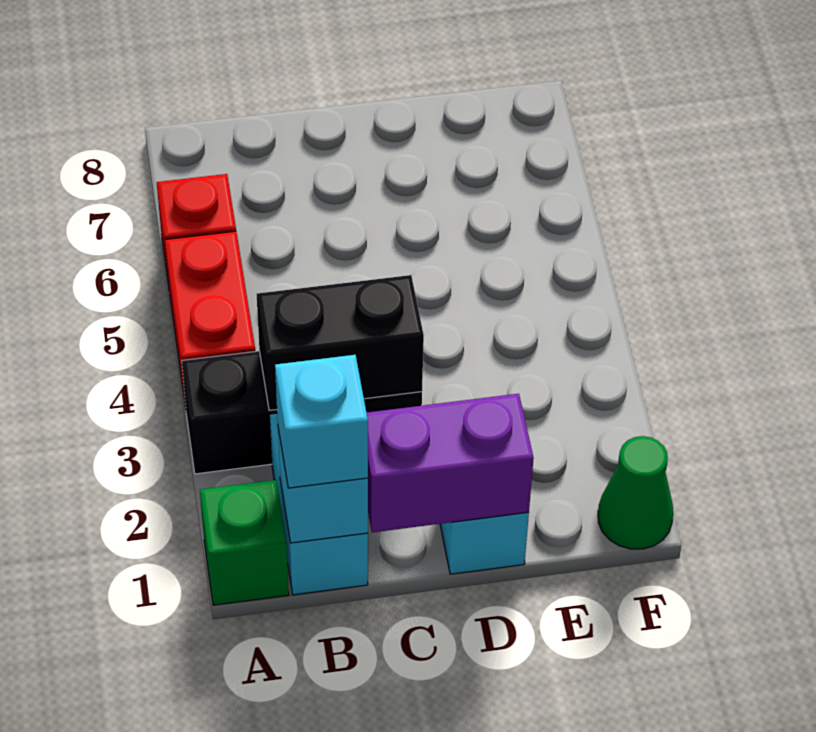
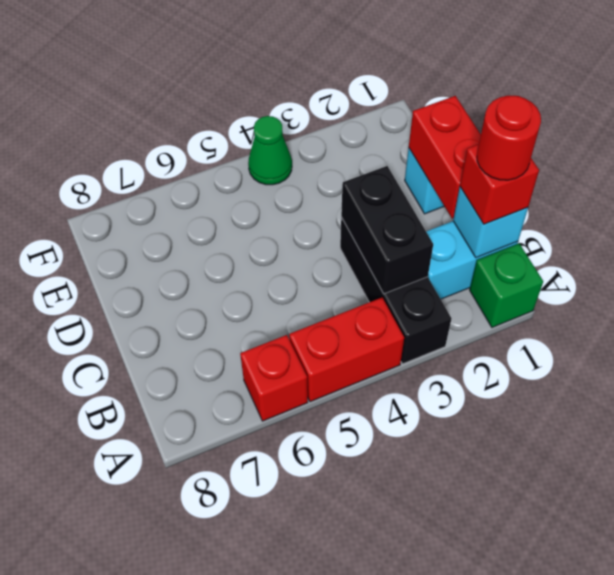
cyan 1x1 brick [275,355,368,488] -> red 1x1 brick [460,144,539,224]
none -> red 1x1 round brick [477,96,541,180]
purple 1x2 brick [367,394,534,532] -> red 1x2 brick [409,96,481,219]
green 1x1 cone [598,436,673,549] -> green 1x1 cone moved to [248,116,292,185]

